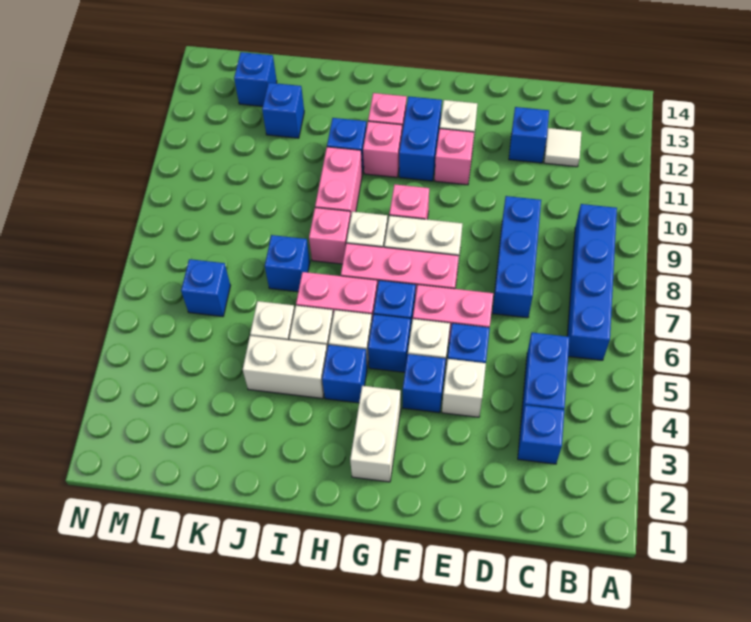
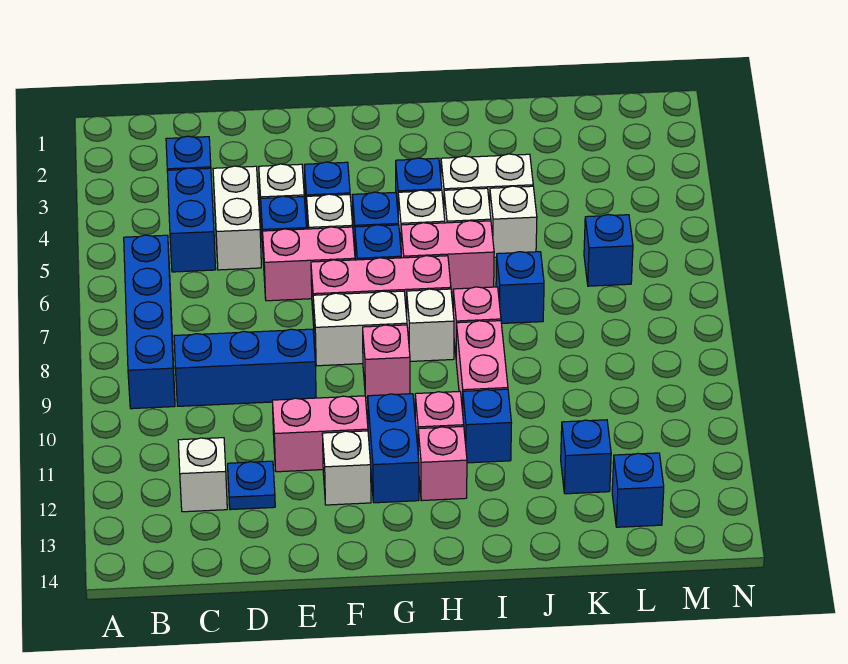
white 1x1 tile [544,128,581,167] -> white 1x1 brick [178,438,227,512]
blue 1x3 brick [492,196,541,318] -> blue 1x3 brick turned to [174,329,316,406]
blue 1x1 brick [509,107,549,163] -> blue 1x1 plate [228,461,275,510]
pink 1x1 brick [435,129,474,185] -> pink 1x2 brick [272,396,368,472]
white 1x2 brick [350,386,401,482] -> white 1x2 brick moved to [213,166,261,270]

